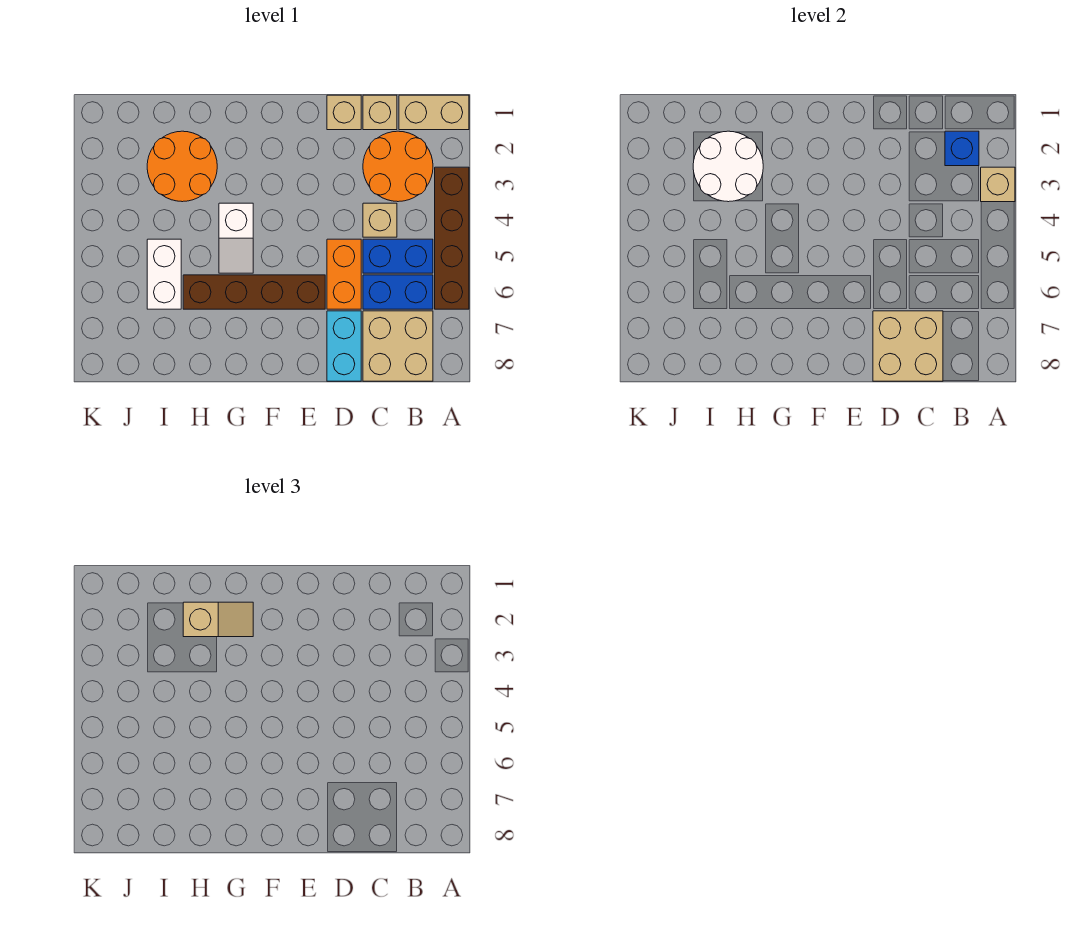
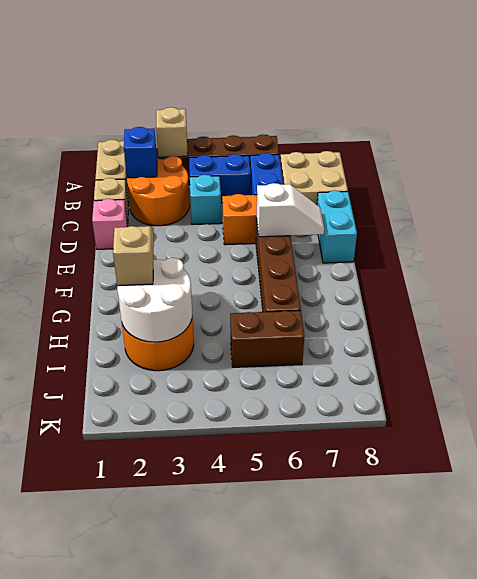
blue 1x2 brick [363,239,433,273] -> blue 1x2 brick turned to [189,154,251,203]
tan 1x1 brick [363,203,397,237] -> cyan 1x1 brick [190,175,221,225]
tan 2x2 brick [873,311,943,381] -> none
tan 1x1 brick [327,95,361,130] -> pink 1x1 brick [92,199,128,249]
cyan 1x2 brick [327,311,361,381] -> cyan 1x2 brick turned to [317,190,357,263]
white 1x2 slope [219,203,253,273] -> white 1x2 slope moved to [257,183,324,237]
white 1x2 brick [147,239,181,309] -> brown 1x2 brick [230,310,304,367]

